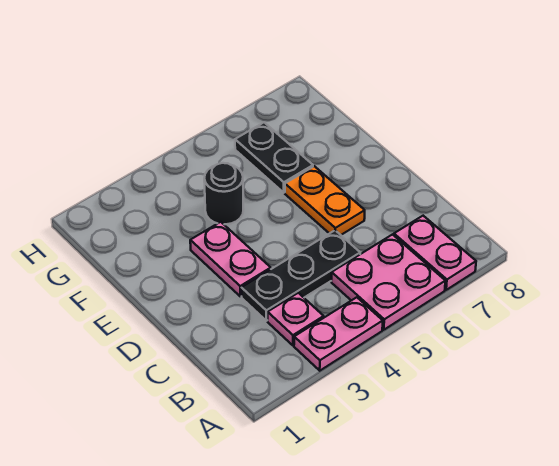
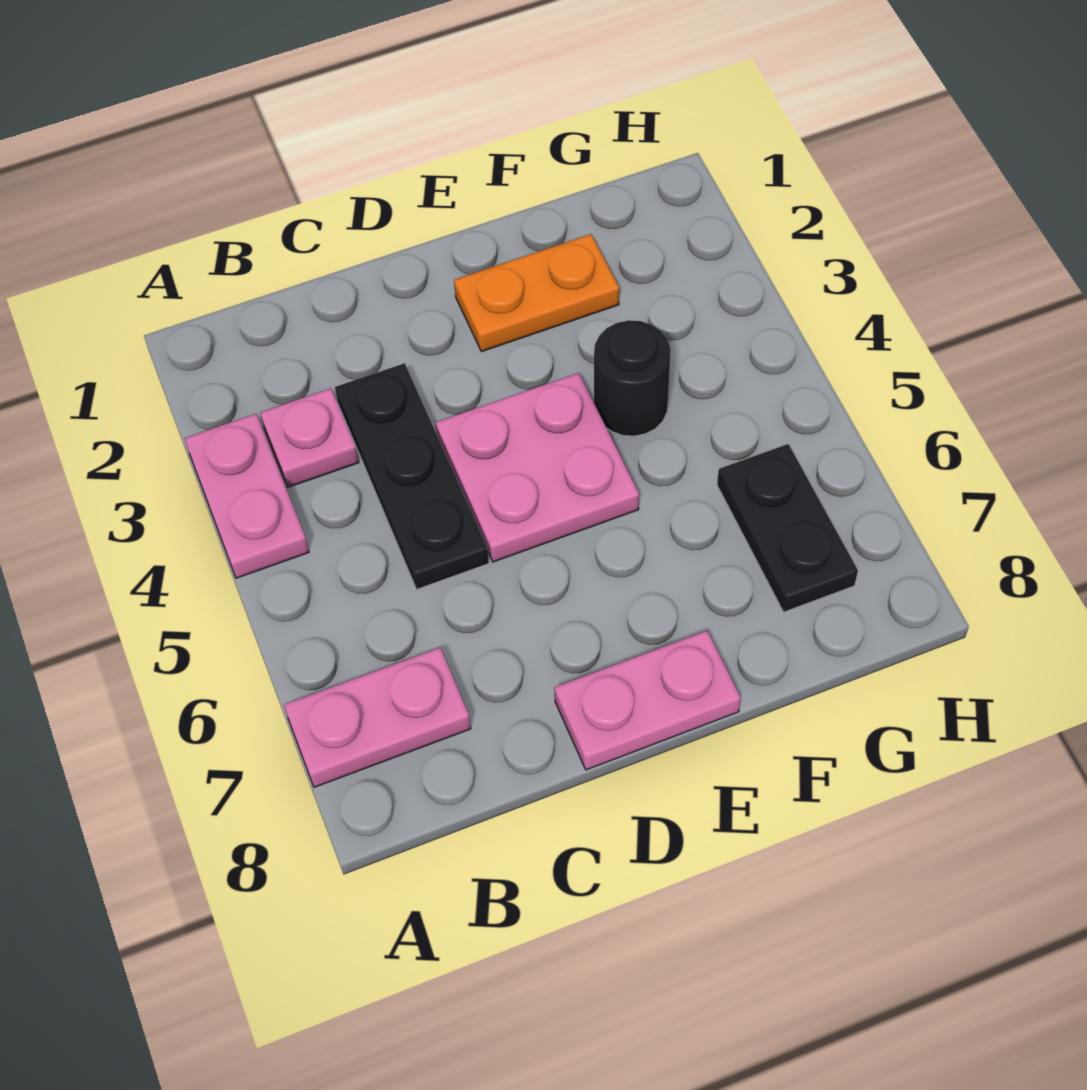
pink 2x2 plate [331,235,445,330] -> pink 2x2 plate moved to [436,373,639,562]
pink 1x2 plate [190,222,271,296] -> pink 1x2 plate moved to [554,631,741,770]
orange 1x2 plate [285,166,365,235] -> orange 1x2 plate moved to [454,234,619,352]
black 1x2 plate [235,123,313,193] -> black 1x2 plate turned to [717,444,858,612]

